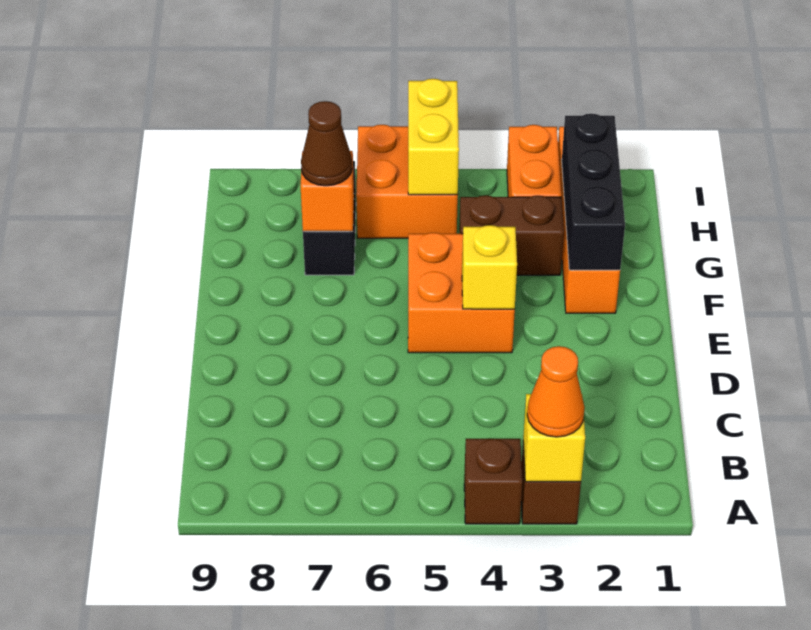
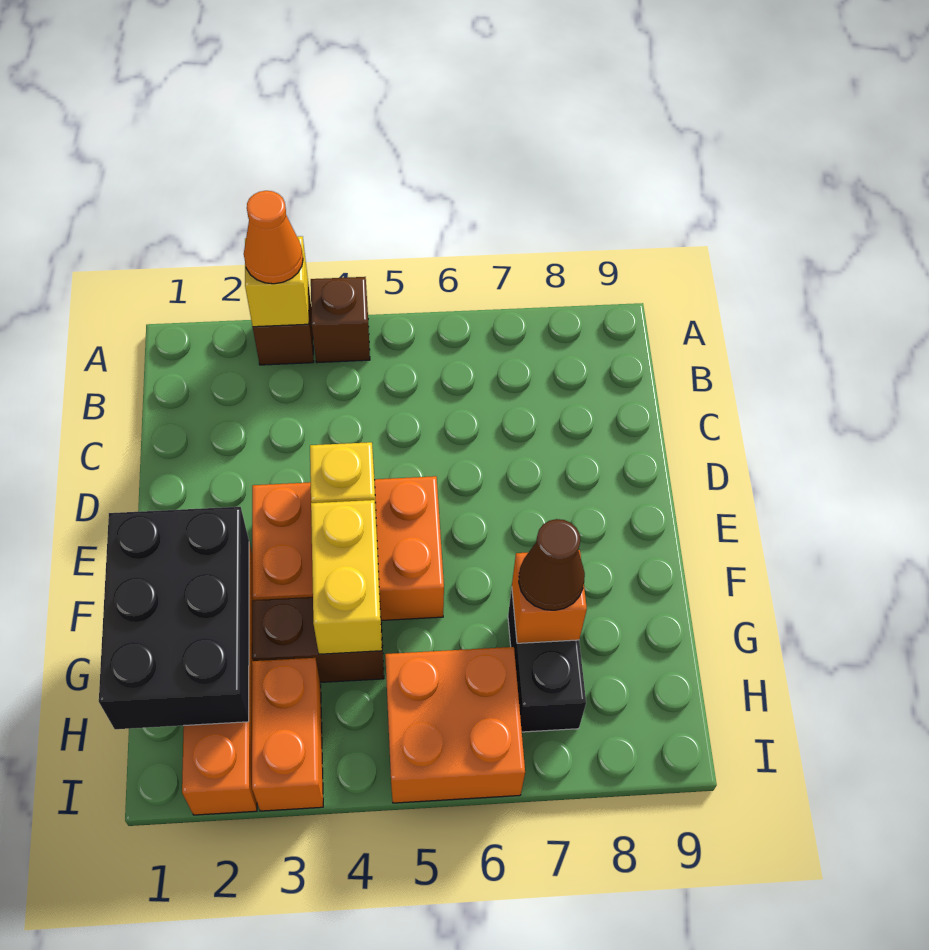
orange 2x2 brick [408,233,515,353] -> orange 2x3 brick [252,476,444,620]
black 1x3 brick [562,114,625,270] -> black 2x3 brick [99,507,249,729]
yellow 1x2 brick [408,79,459,195] -> yellow 1x2 brick moved to [311,500,382,654]

